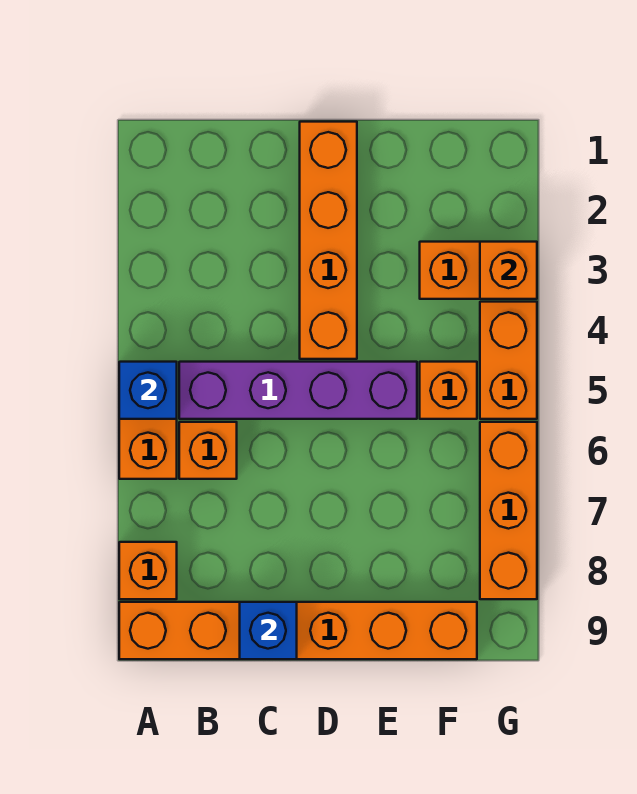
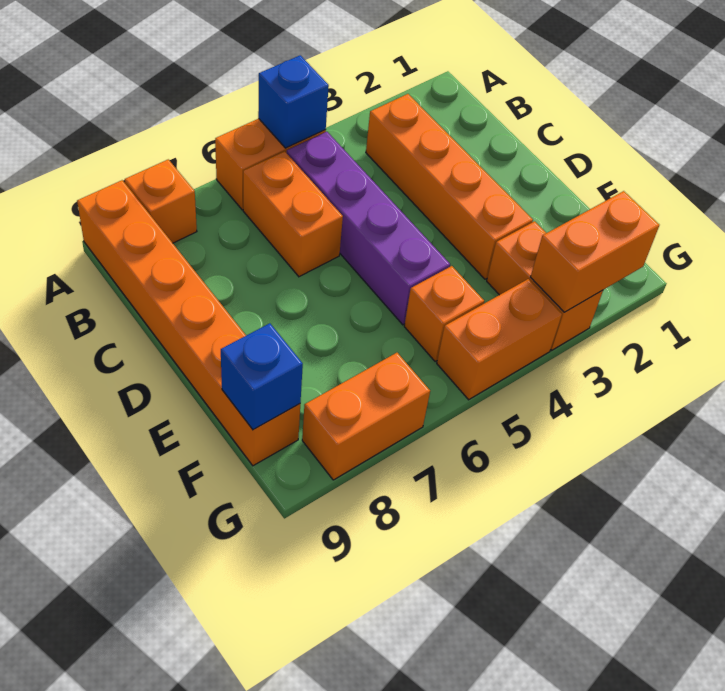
orange 1x1 brick [179,422,237,479] -> orange 1x2 brick [243,151,343,277]
blue 1x1 brick [240,602,297,659] -> blue 1x1 brick moved to [221,323,303,430]
orange 1x4 brick [300,122,357,359] -> orange 1x4 brick turned to [366,94,533,279]
orange 1x1 brick [480,242,537,299] -> orange 1x2 brick [531,191,659,312]
orange 1x3 brick [480,422,537,599] -> orange 1x2 brick [302,353,430,480]

